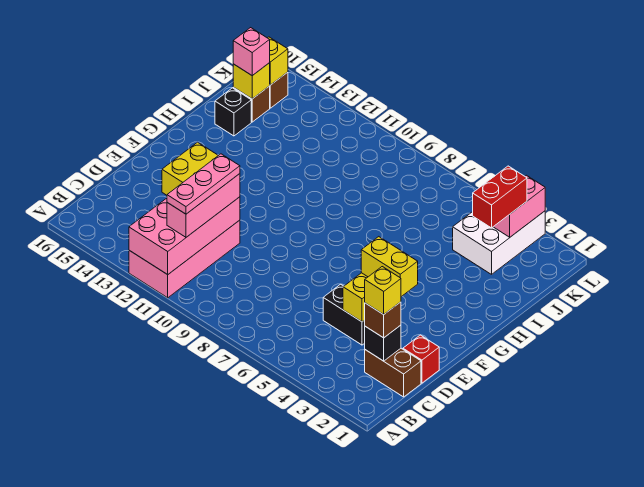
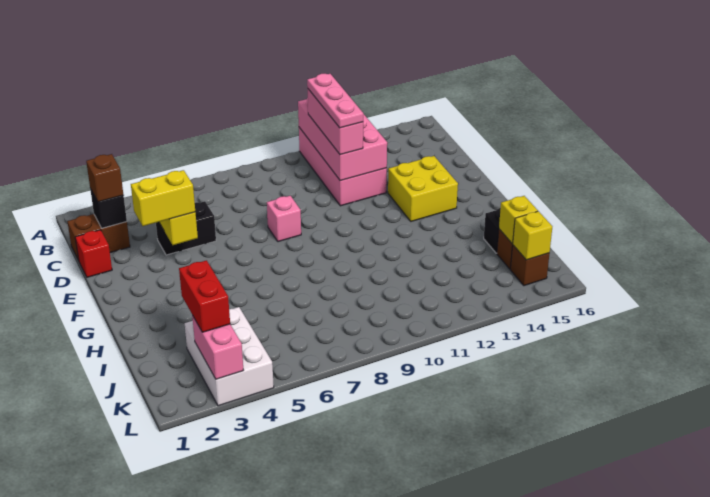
yellow 1x1 brick [365,267,401,314] -> none
pink 1x1 brick [233,28,270,76] -> pink 1x1 brick moved to [267,196,301,242]

